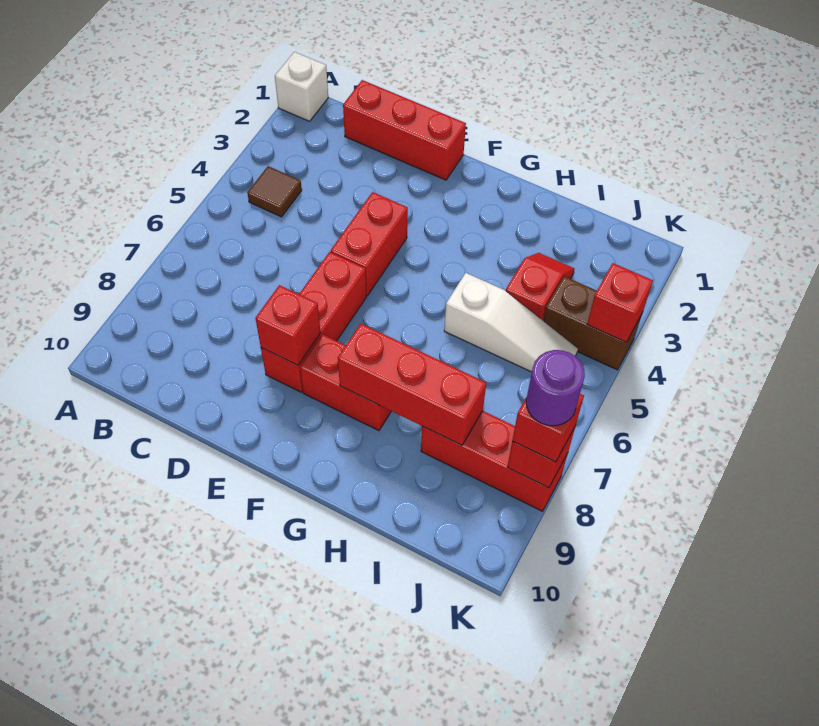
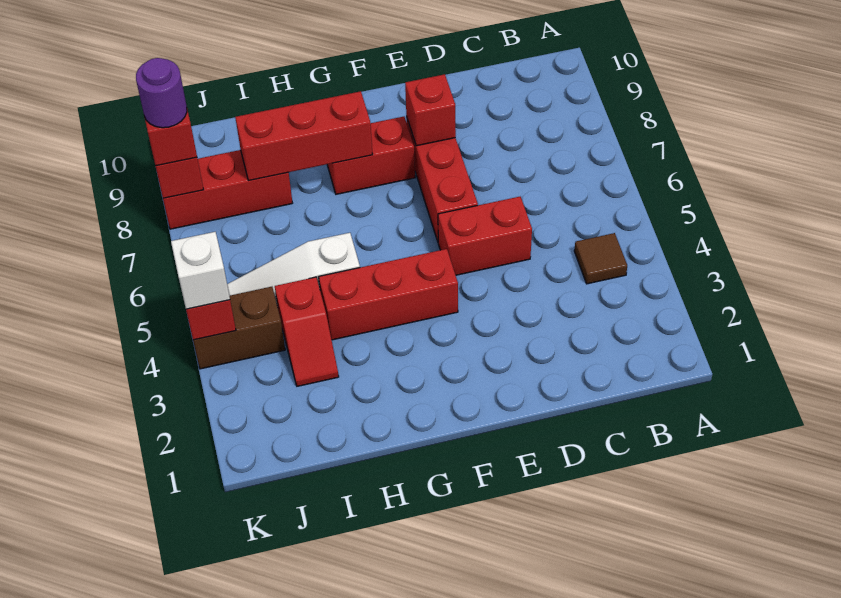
white 1x1 brick [275,52,328,121] -> white 1x1 brick moved to [171,232,230,309]
red 1x3 brick [343,80,466,180] -> red 1x3 brick moved to [319,249,458,340]
red 1x2 brick [331,192,408,296] -> red 1x2 brick turned to [438,197,532,275]

